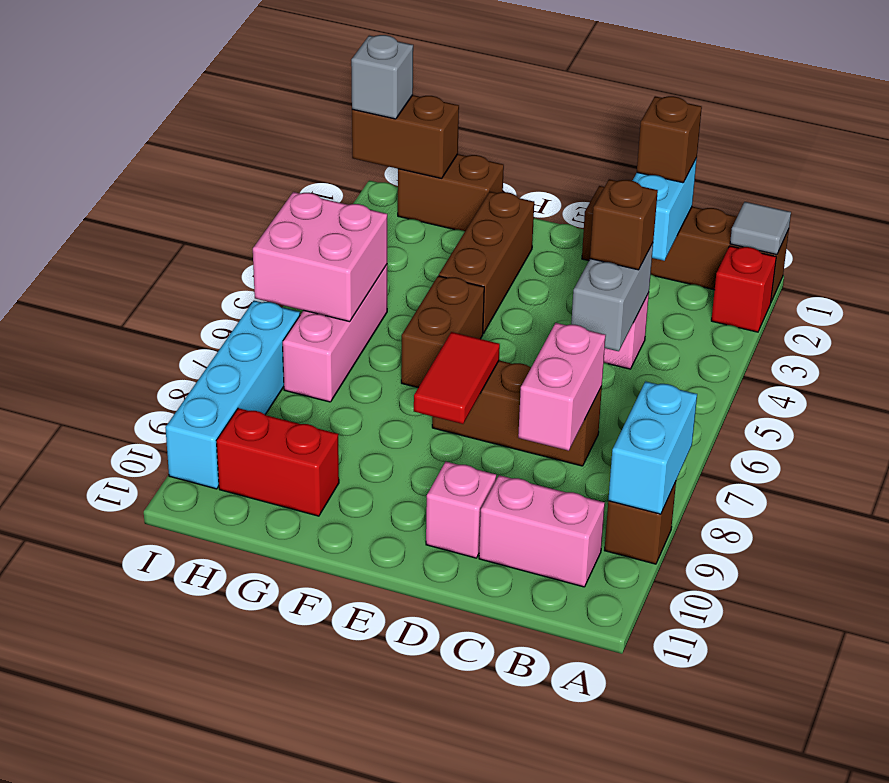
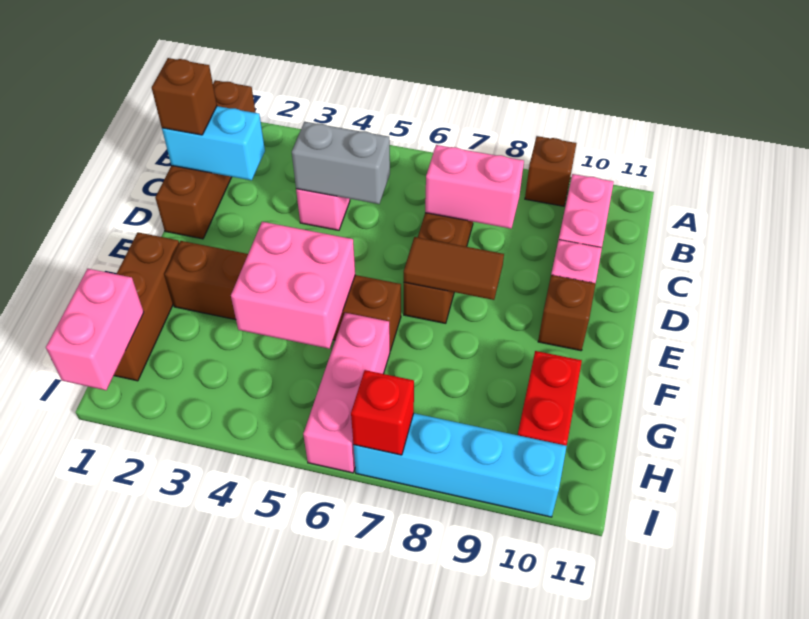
grey 1x1 tile [730,202,791,255] -> none
red 1x1 brick [711,246,776,332] -> red 1x1 brick moved to [351,370,414,455]
cyan 1x2 brick [608,381,697,514] -> none
brown 1x1 brick [590,179,658,270] -> brown 1x1 brick moved to [538,275,596,351]
red 1x2 tile [414,332,500,424] -> brown 1x2 tile [404,237,504,300]
brown 1x2 brick [398,154,504,231] -> brown 1x3 brick [114,232,179,381]
brown 1x2 brick [352,95,459,178] -> pink 1x2 brick [46,269,144,390]
pink 1x3 brick [283,265,387,402] -> pink 1x3 brick turned to [303,313,390,473]
pink 2x2 brick [253,192,387,322] -> pink 2x2 brick moved to [231,222,355,349]
grey 1x1 brick [351,35,413,119] -> none

